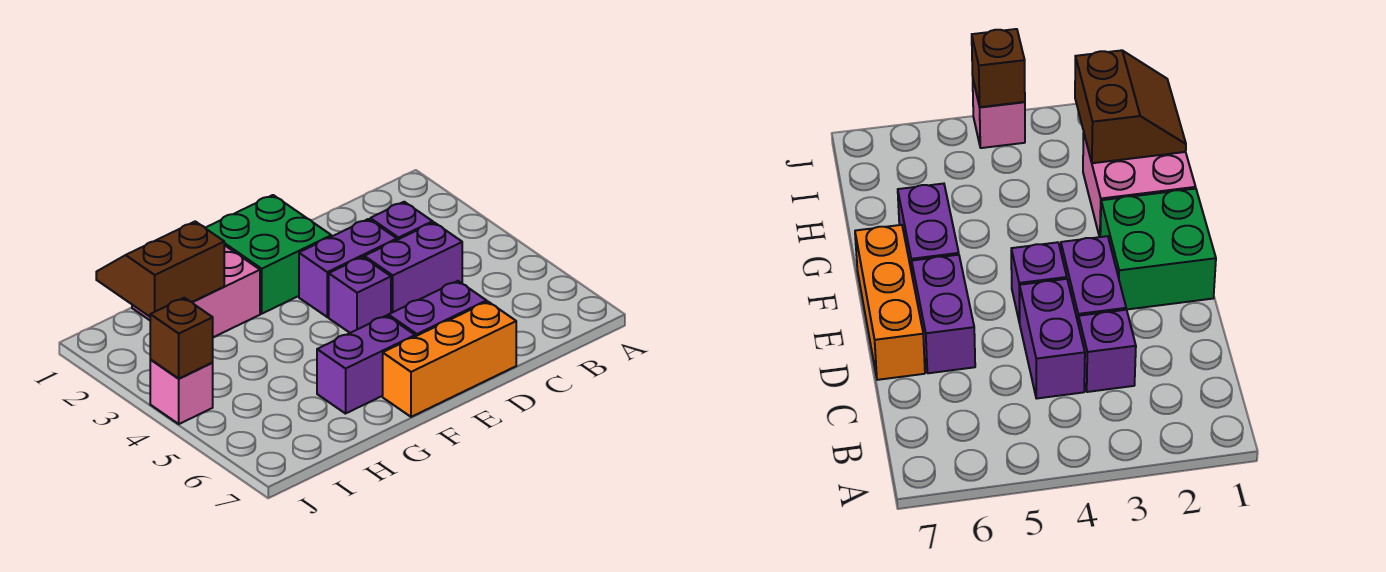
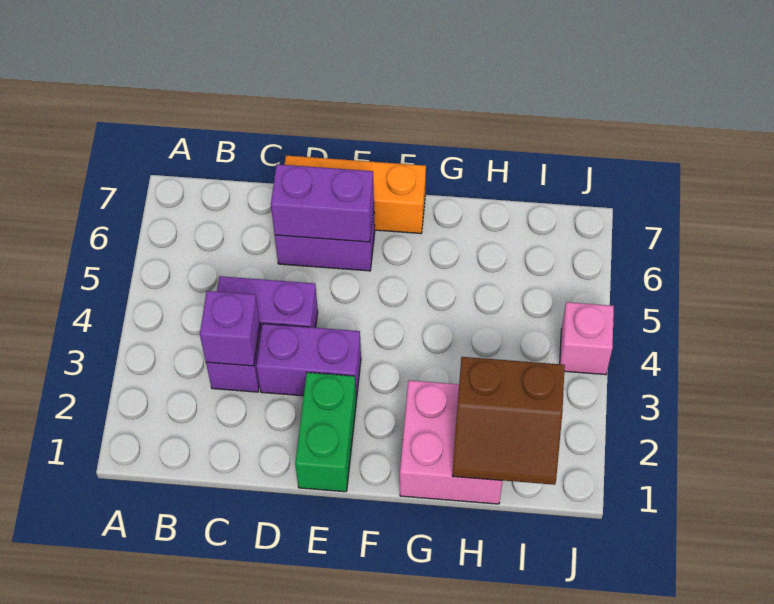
green 2x2 brick [206,195,331,314] -> green 1x2 brick [295,373,356,492]
purple 1x1 brick [329,257,391,333] -> purple 1x1 brick moved to [200,291,260,366]
purple 1x2 brick [317,315,415,414] -> purple 1x2 brick moved to [271,164,374,242]
brown 1x1 brick [150,298,213,379] -> none

